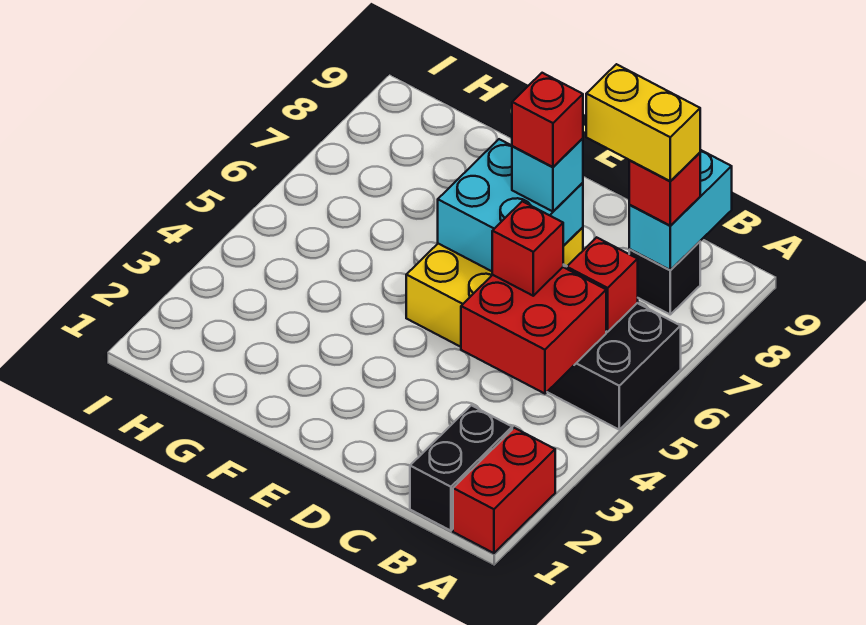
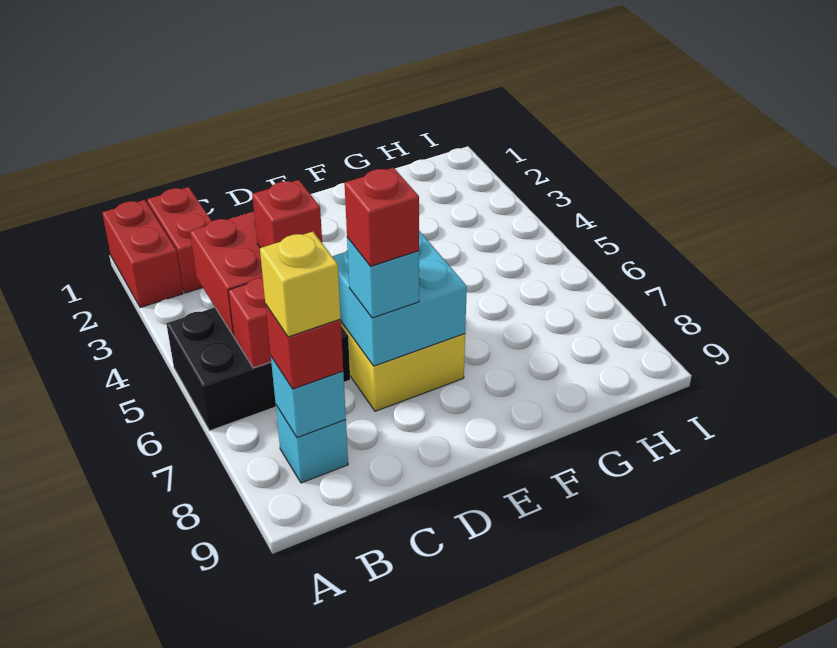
black 1x2 brick [410,405,512,531] -> red 1x2 brick [147,187,212,293]
black 1x1 brick [629,242,700,314] -> cyan 1x1 brick [276,405,348,483]
cyan 1x2 brick [629,150,732,270] -> cyan 1x1 brick [271,357,346,438]
yellow 1x2 brick [586,64,700,181] -> yellow 1x1 brick [260,232,341,337]

